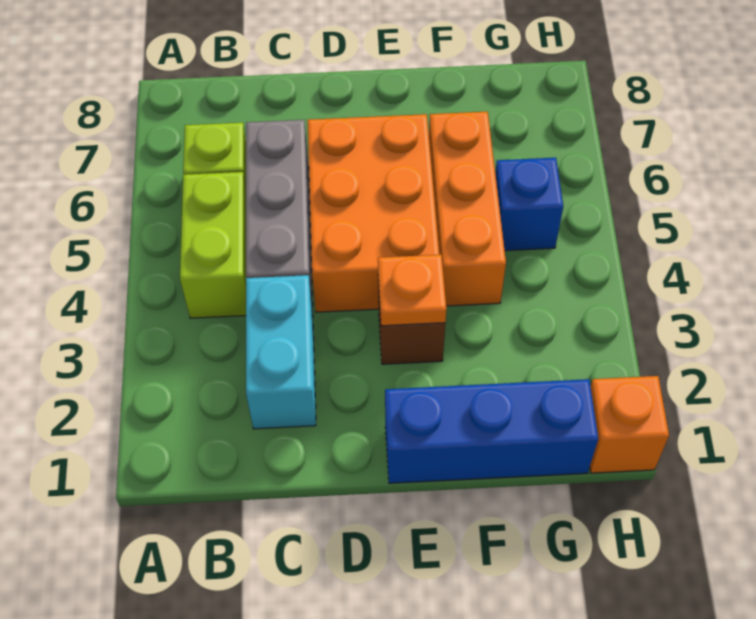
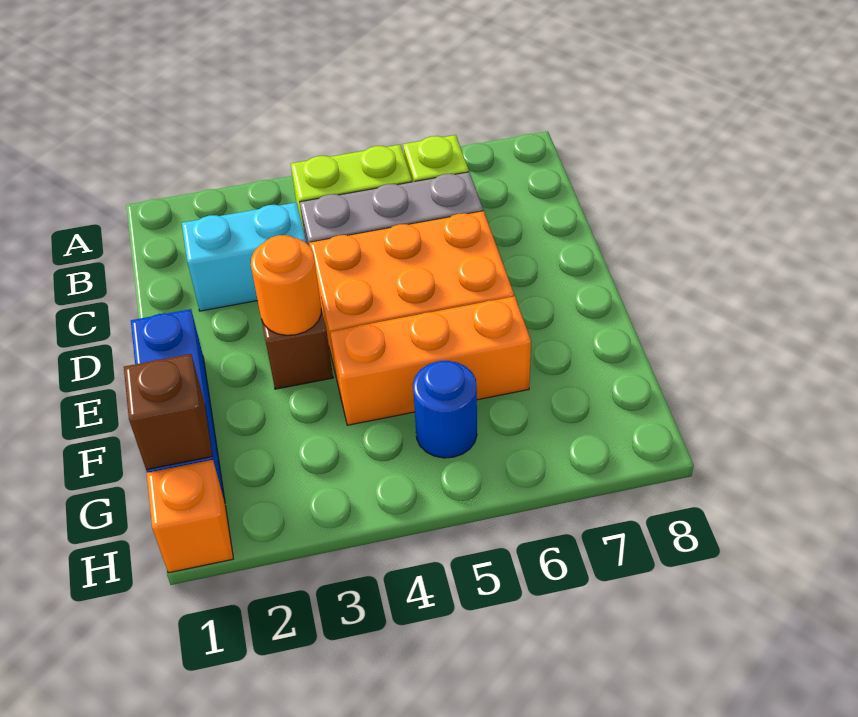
orange 1x1 plate [378,255,446,326] -> orange 1x1 round brick [251,235,321,335]
none -> brown 1x1 brick [124,354,213,470]
blue 1x1 brick [495,158,563,251] -> blue 1x1 round brick [413,361,477,458]

